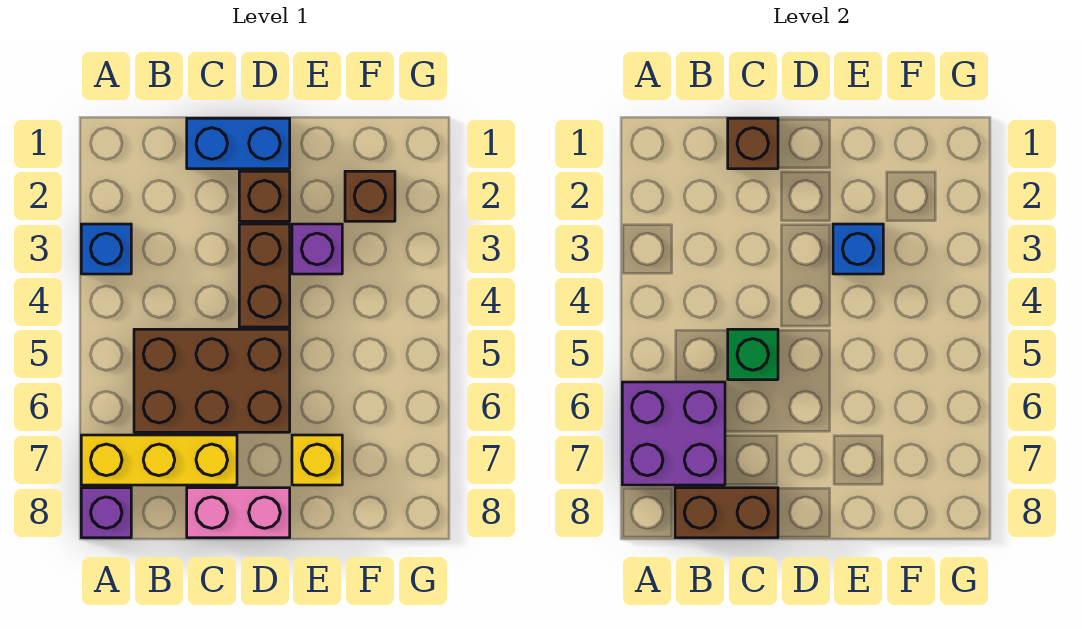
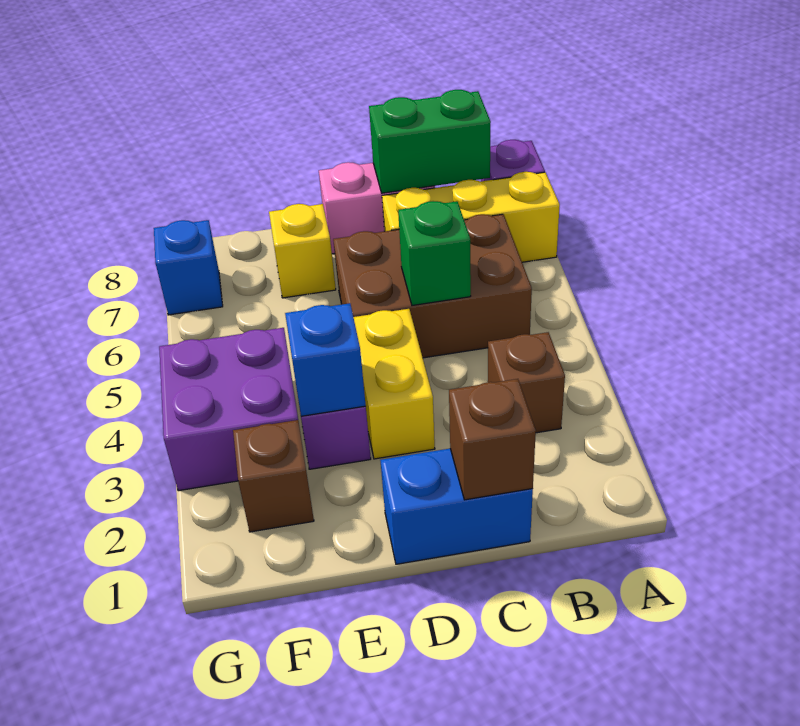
blue 1x1 brick [81,224,131,274] -> blue 1x1 brick moved to [154,220,223,315]
purple 2x2 brick [622,382,725,485] -> purple 2x2 brick moved to [159,328,298,491]
brown 1x2 brick [675,488,778,538] -> green 1x2 brick [369,90,491,193]
brown 1x1 brick [239,171,290,221] -> brown 1x1 brick moved to [488,332,565,433]
brown 1x2 brick [239,224,290,327] -> yellow 1x2 brick [353,309,435,459]

